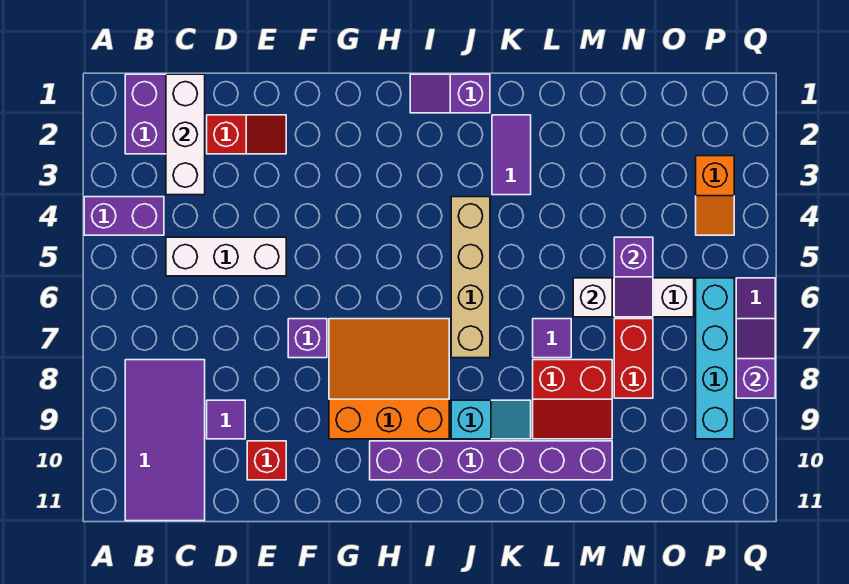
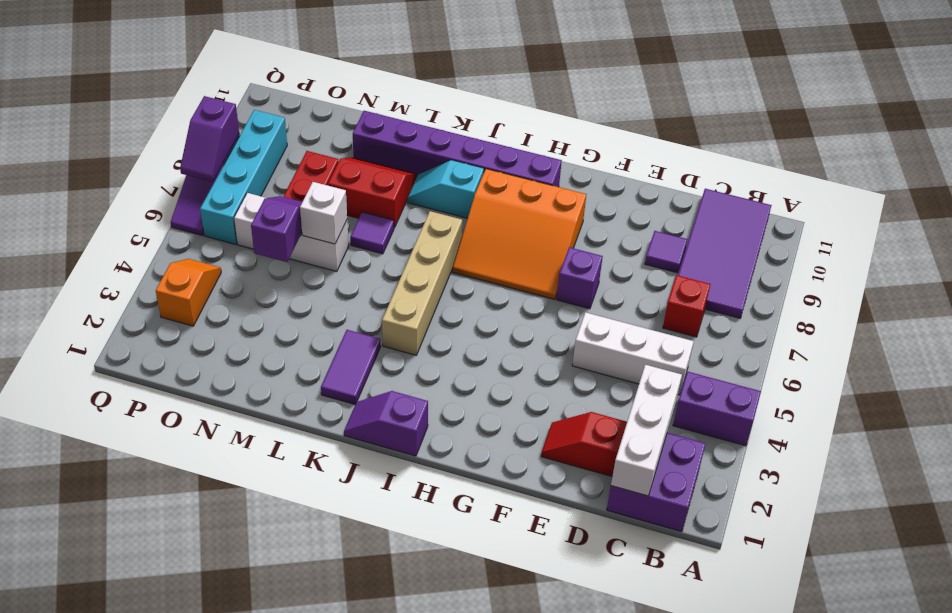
red 1x1 brick [247,441,286,480] -> red 1x1 brick moved to [663,275,710,337]
purple 1x2 slope [410,74,490,113] -> purple 1x2 slope turned to [344,391,428,456]

